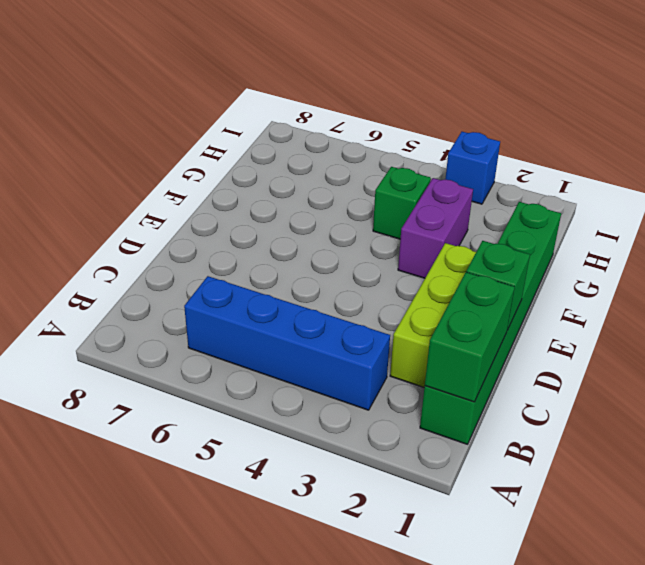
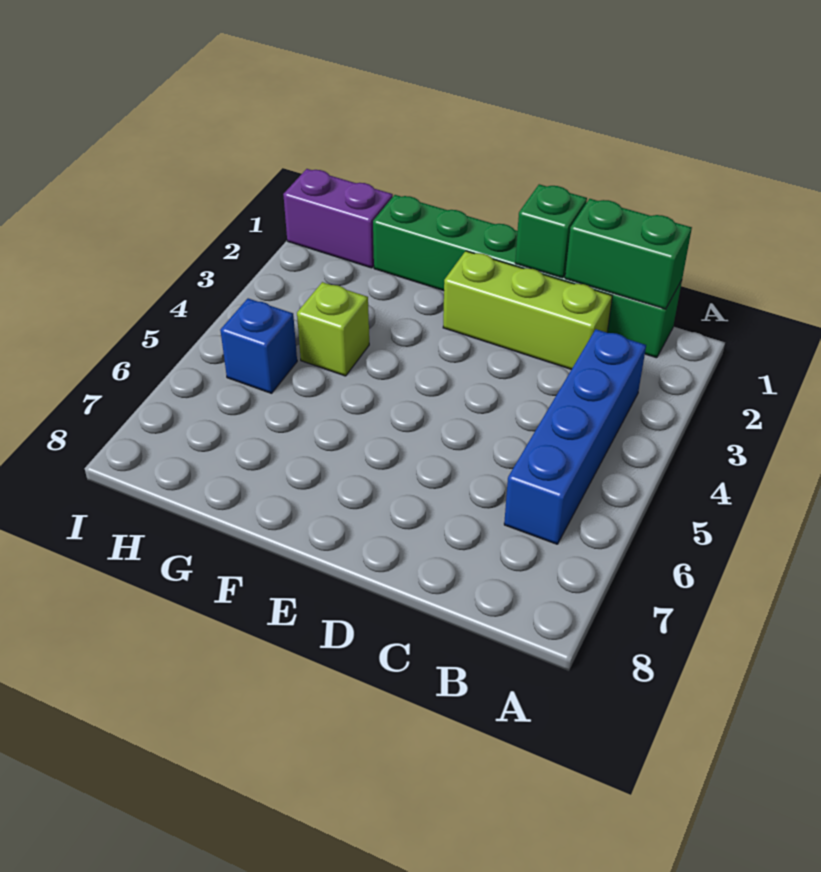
purple 1x2 brick [398,178,473,278] -> purple 1x2 brick moved to [283,169,393,268]
green 1x1 brick [373,167,431,239] -> lime 1x1 brick [297,282,369,376]
blue 1x1 brick [445,132,500,204] -> blue 1x1 brick moved to [220,298,297,393]

